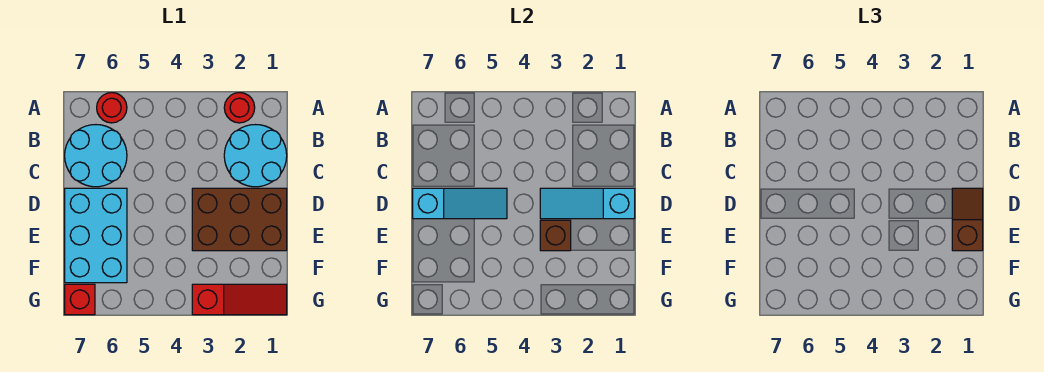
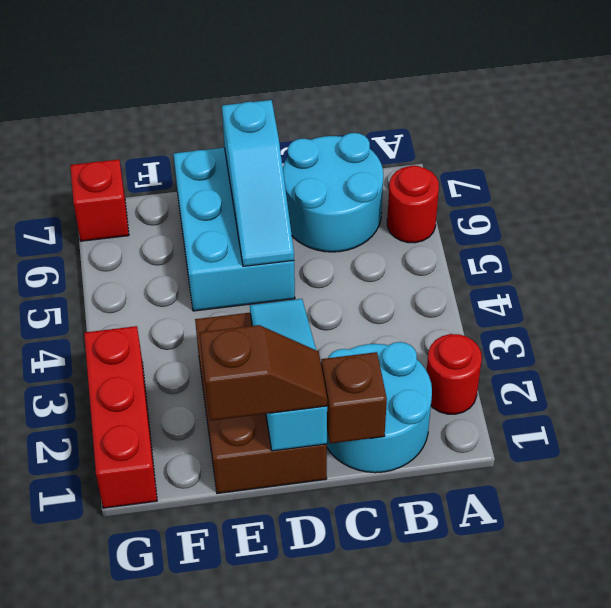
cyan 2x3 brick [65,188,127,283] -> cyan 2x3 brick turned to [173,148,295,311]
brown 1x1 brick [540,220,571,251] -> brown 1x1 brick moved to [321,352,387,444]
red 1x3 slope [192,284,287,315] -> red 1x3 brick [84,326,157,508]

